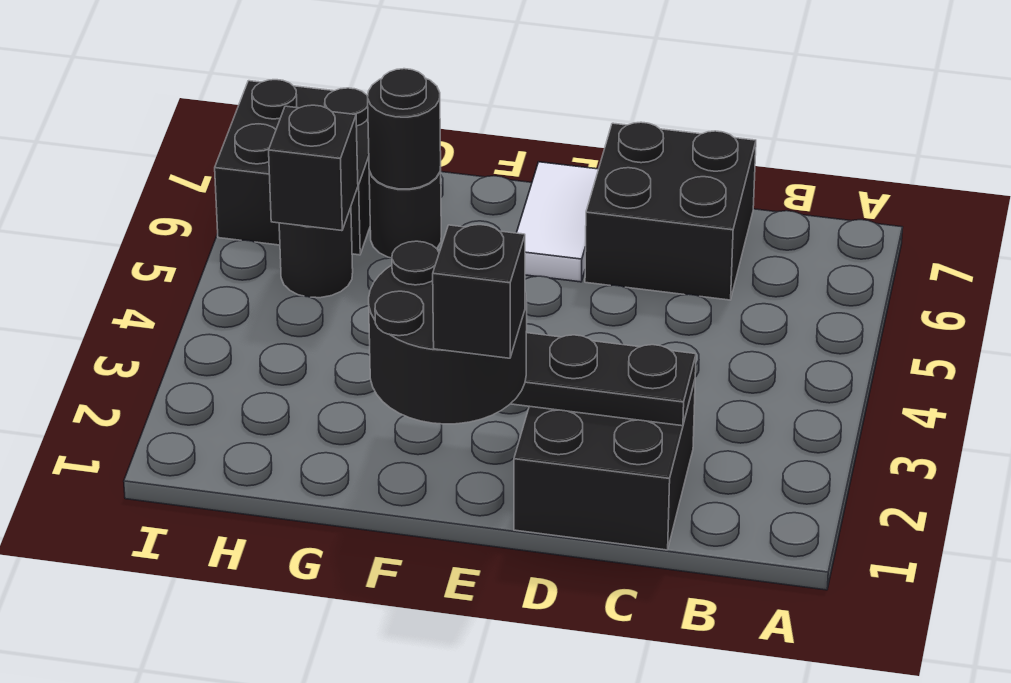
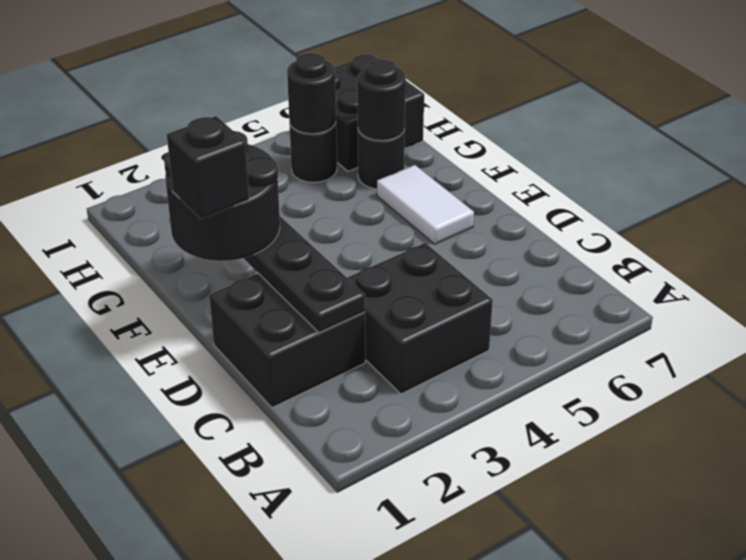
black 2x2 brick [585,122,756,300] -> black 2x2 brick moved to [347,243,493,394]
white 1x2 tile [517,162,598,282] -> white 1x2 tile turned to [377,165,474,244]
black 1x1 brick [269,105,358,231] -> black 1x1 round brick [287,53,336,134]

